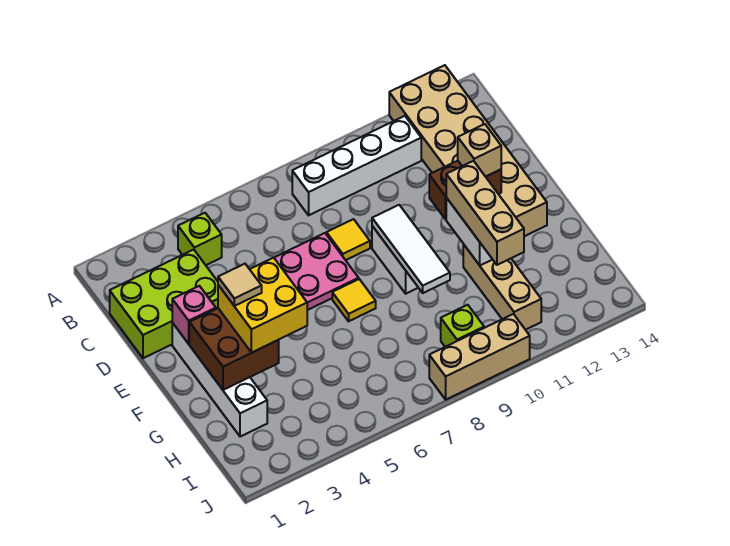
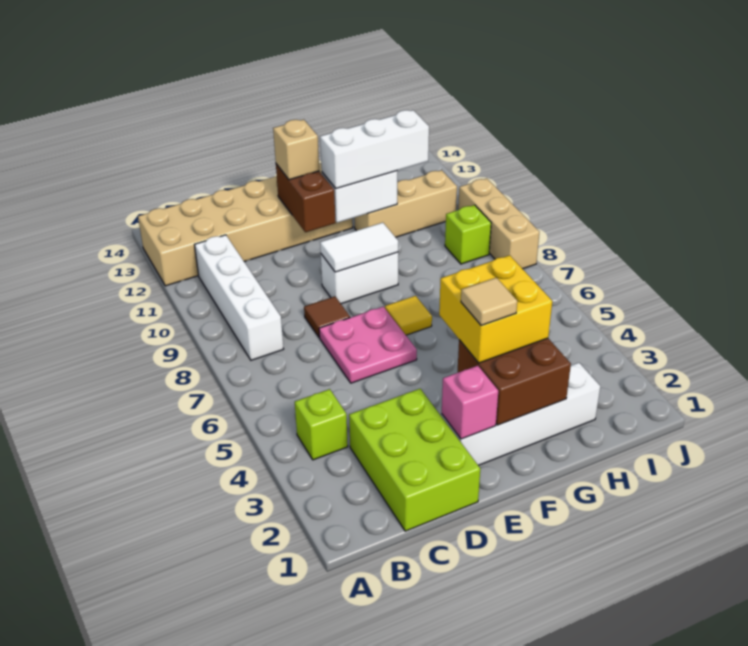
yellow 1x1 tile [326,219,370,260] -> brown 1x1 tile [304,296,350,337]
white 1x3 tile [372,205,450,293] -> white 1x2 tile [320,223,398,272]
tan 1x3 brick [446,161,524,265] -> white 1x3 brick [320,110,429,189]

